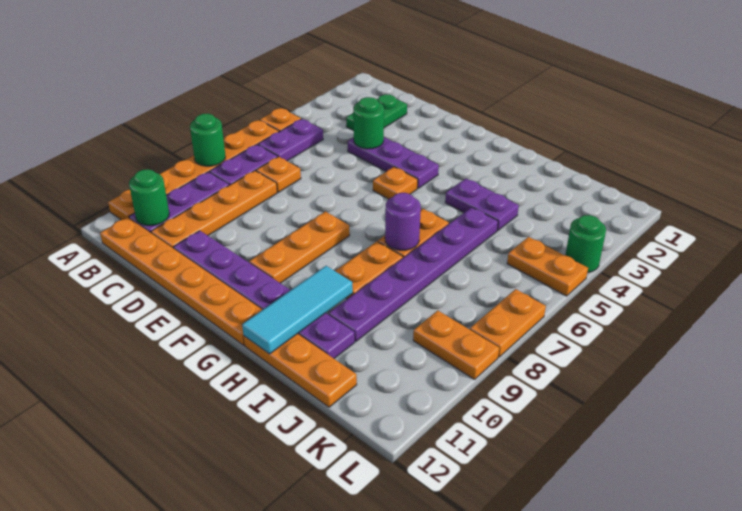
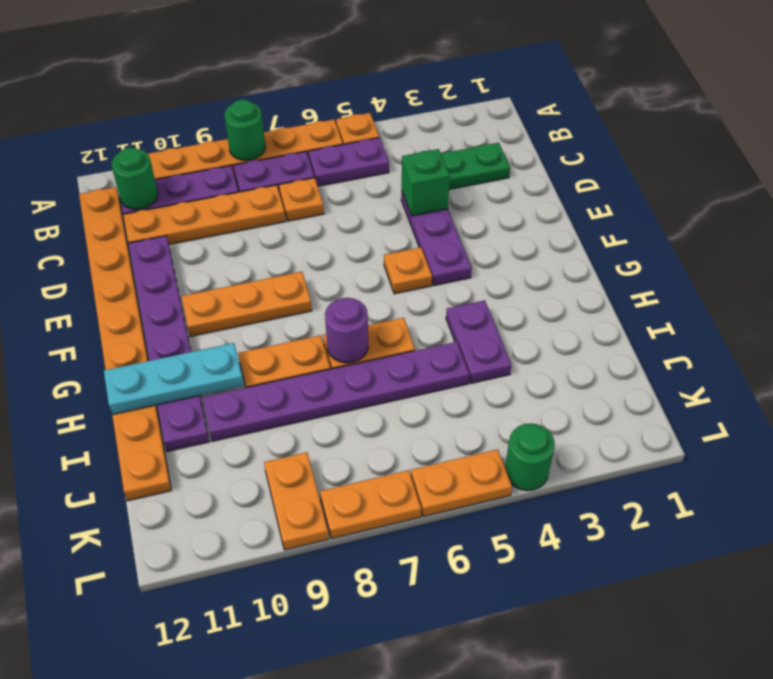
green 1x1 round brick [353,97,384,149] -> green 1x1 brick [402,149,450,216]
cyan 1x3 tile [242,266,353,354] -> cyan 1x3 plate [104,343,244,415]
orange 1x2 plate [507,237,588,296] -> orange 1x2 plate turned to [411,449,512,517]

